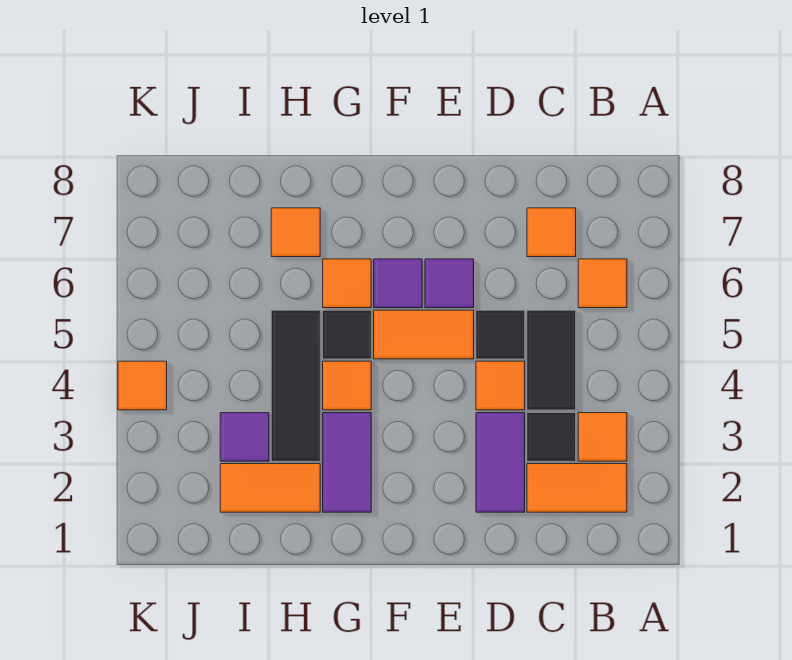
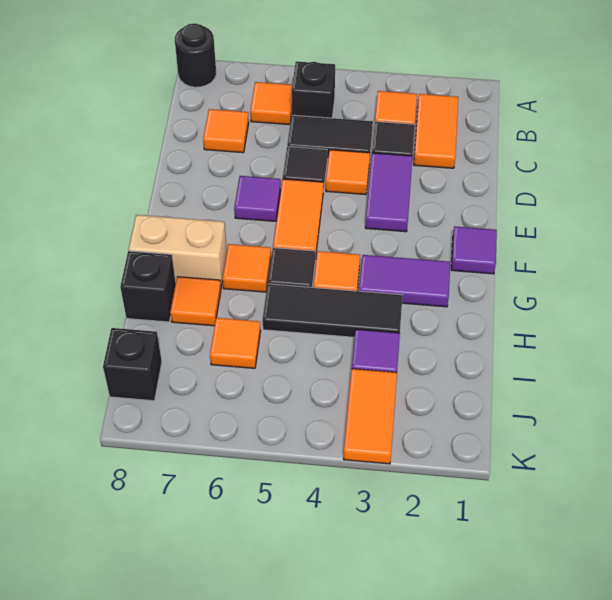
none -> black 1x1 round brick [175,23,216,87]
none -> black 1x1 brick [292,61,335,118]
purple 1x2 tile [476,413,525,512] -> purple 1x2 tile turned to [365,153,413,232]
purple 1x1 tile [374,259,422,308] -> purple 1x1 tile moved to [451,226,497,274]
none -> tan 1x2 brick [129,215,227,287]
orange 1x2 tile [220,464,320,512] -> orange 1x2 tile moved to [344,369,397,464]
none -> black 1x1 brick [120,251,176,322]
none -> black 1x1 brick [103,328,162,401]
orange 1x1 tile [118,361,167,410] -> orange 1x1 tile moved to [210,318,261,368]

